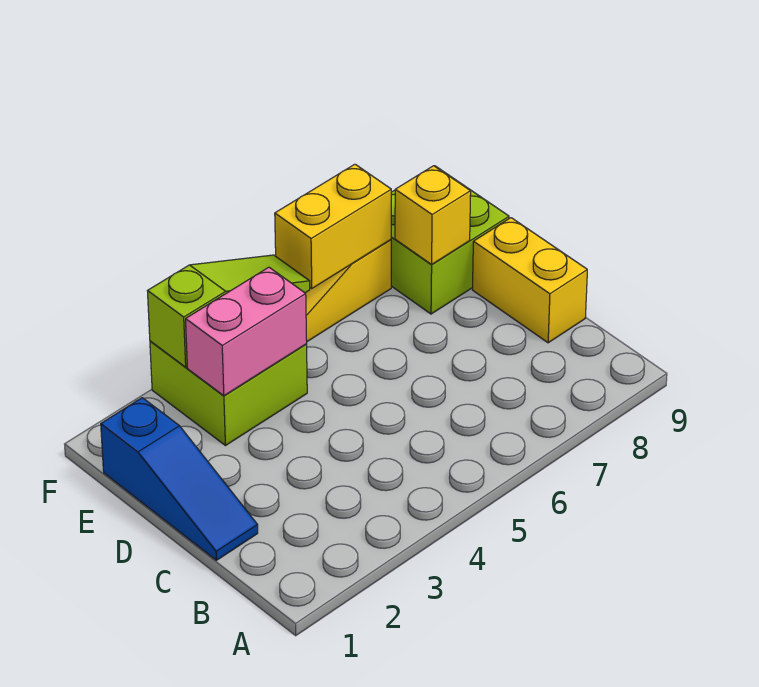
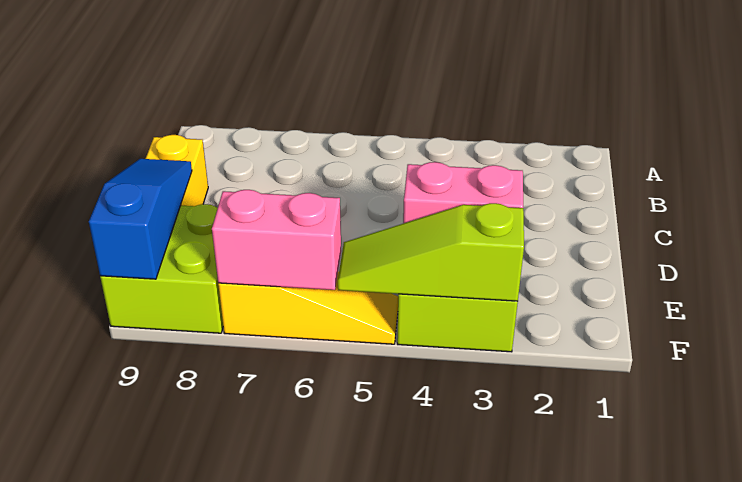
blue 1x3 slope [101,398,258,560] -> blue 1x3 slope moved to [89,159,192,279]
yellow 1x1 brick [395,166,471,264] -> none
yellow 1x2 brick [275,164,391,288] -> pink 1x2 brick [212,190,341,290]

